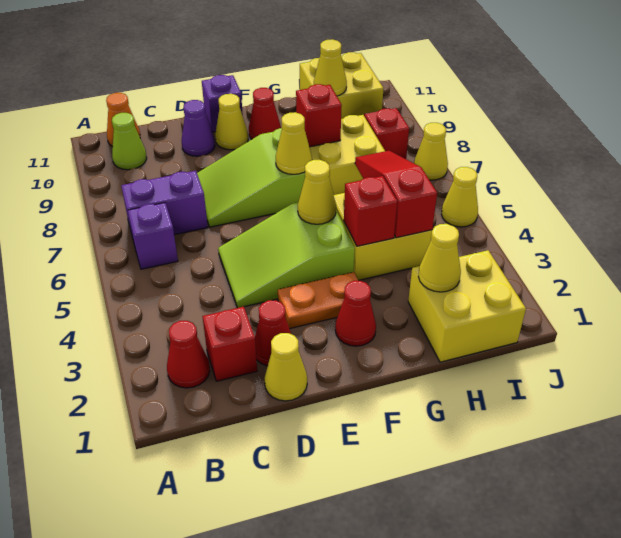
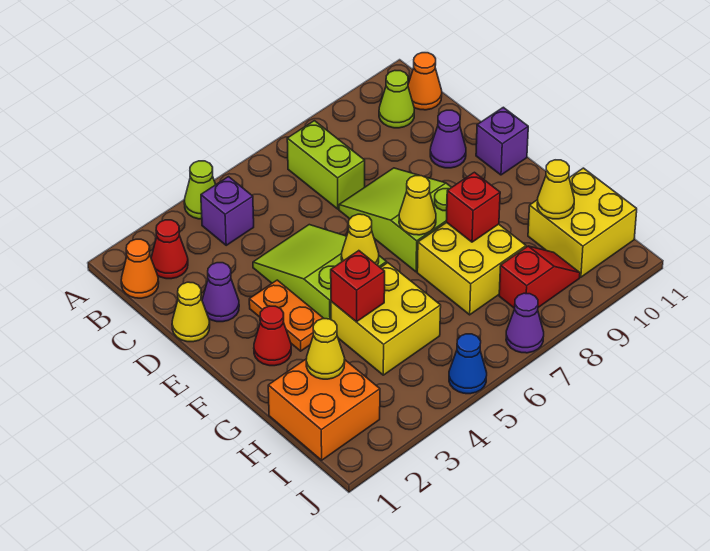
none -> lime 1x1 cone [184,161,216,219]
none -> orange 1x1 cone [121,239,159,298]
purple 1x1 brick [128,203,178,269] -> purple 1x1 brick moved to [201,177,254,245]
purple 1x2 brick [121,171,208,237] -> lime 1x2 brick [287,121,365,209]
red 1x1 brick [202,307,257,381] -> none
red 1x1 cone [255,300,291,366] -> purple 1x1 cone [202,263,239,322]
yellow 1x1 cone [215,94,248,150] -> none
red 1x1 cone [249,88,281,139] -> none
yellow 2x2 brick [408,250,526,362] -> orange 2x2 brick [268,359,380,460]
red 1x3 slope [355,151,437,238] -> none
yellow 1x1 cone [442,167,478,227] -> blue 1x1 cone [449,334,487,394]
yellow 1x1 cone [414,123,448,180] -> purple 1x1 cone [506,293,544,353]

